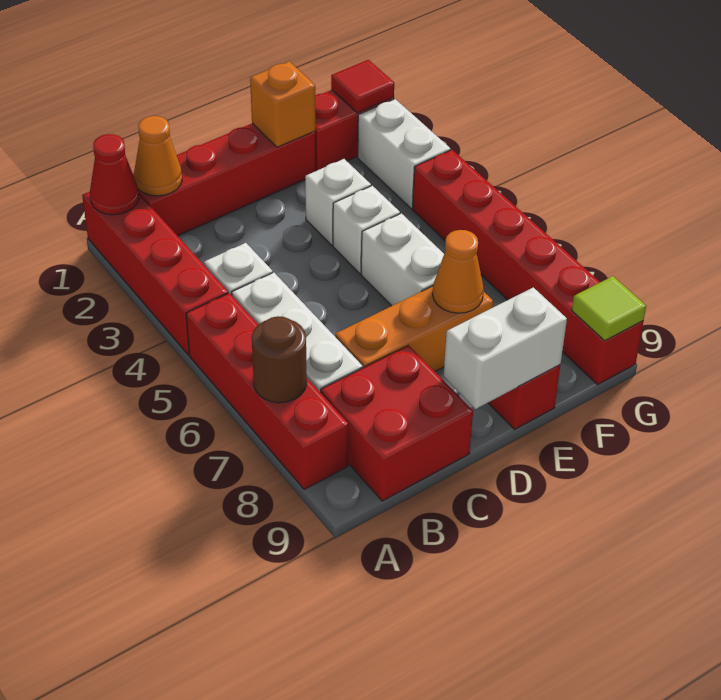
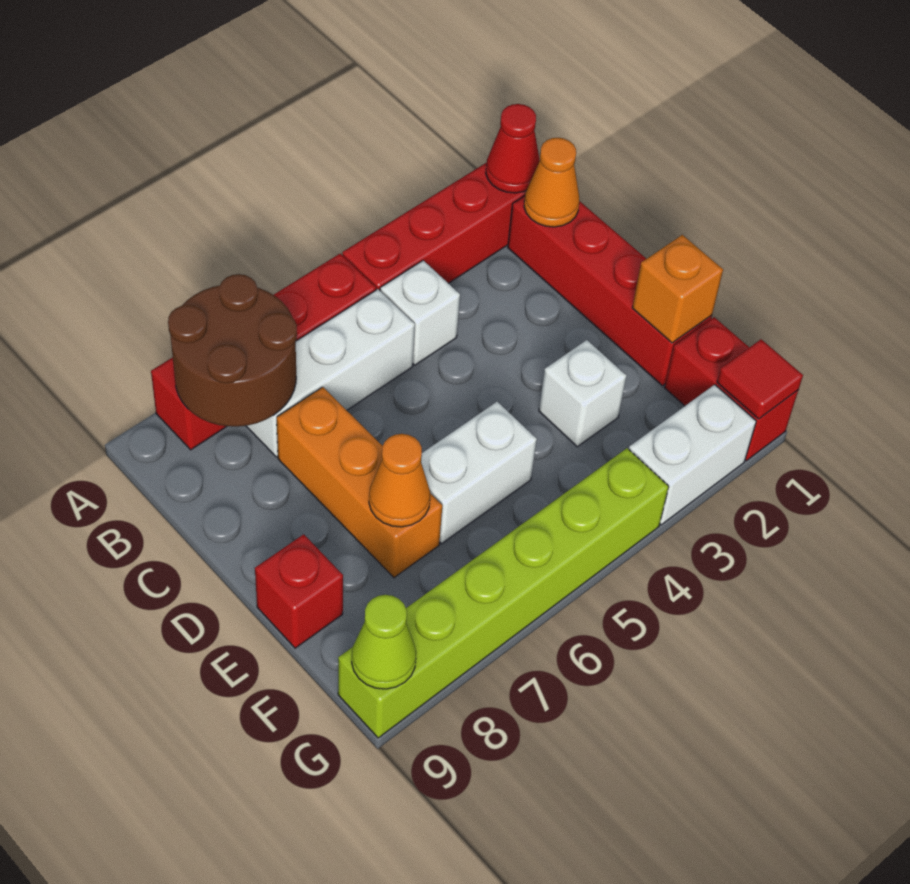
brown 1x1 round brick [252,316,307,403] -> brown 2x2 round brick [168,274,297,427]
red 2x2 brick [321,345,473,501] -> none
white 1x2 brick [443,287,567,409] -> none
white 1x1 brick [333,186,400,274] -> none
red 1x6 brick [412,150,643,385] -> lime 1x6 brick [338,448,669,738]
lime 1x1 tile [572,276,646,341] -> lime 1x1 cone [352,595,416,689]

